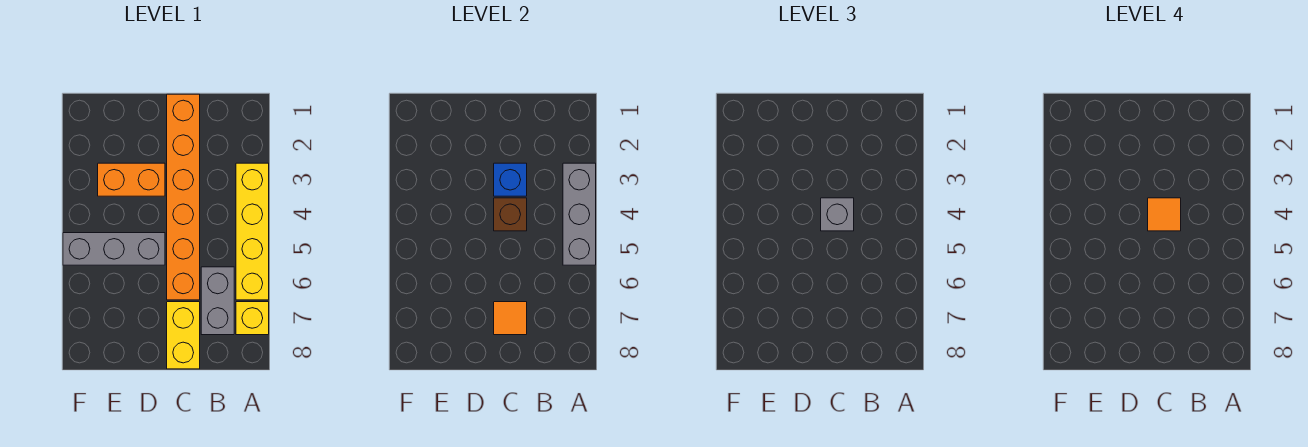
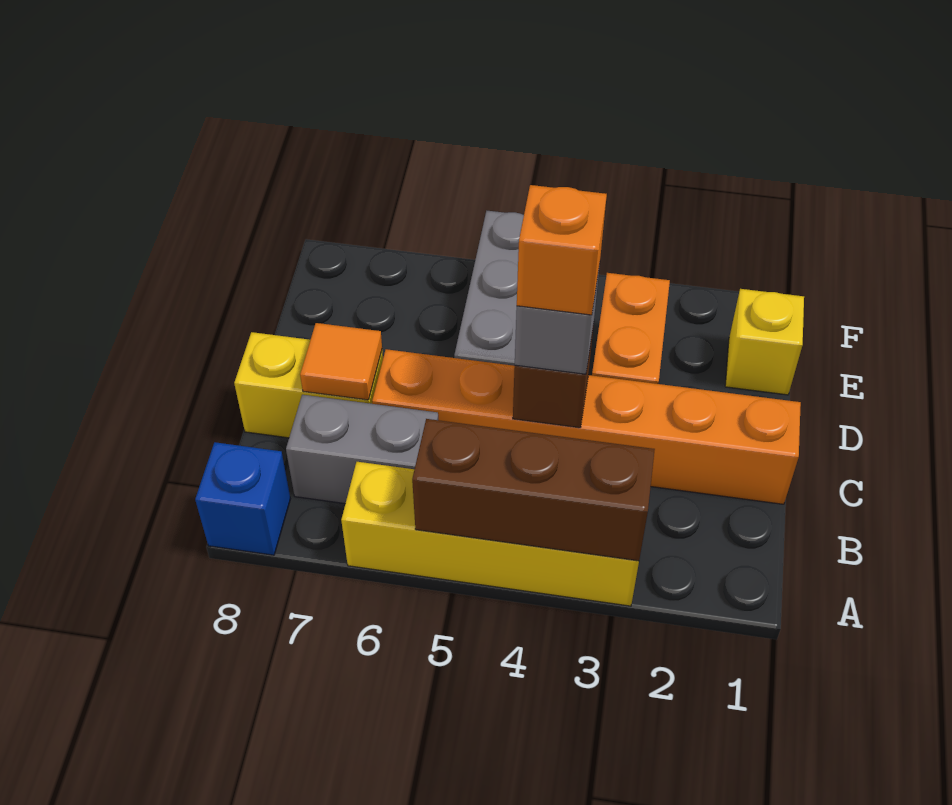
grey 1x3 brick [563,163,596,265] -> brown 1x3 brick [412,419,655,561]
yellow 1x1 brick [236,302,269,335] -> yellow 1x1 brick moved to [725,289,804,395]
blue 1x1 brick [494,163,527,196] -> blue 1x1 brick moved to [195,442,290,555]
orange 1x1 tile [1148,198,1181,231] -> orange 1x1 brick [517,185,607,315]

